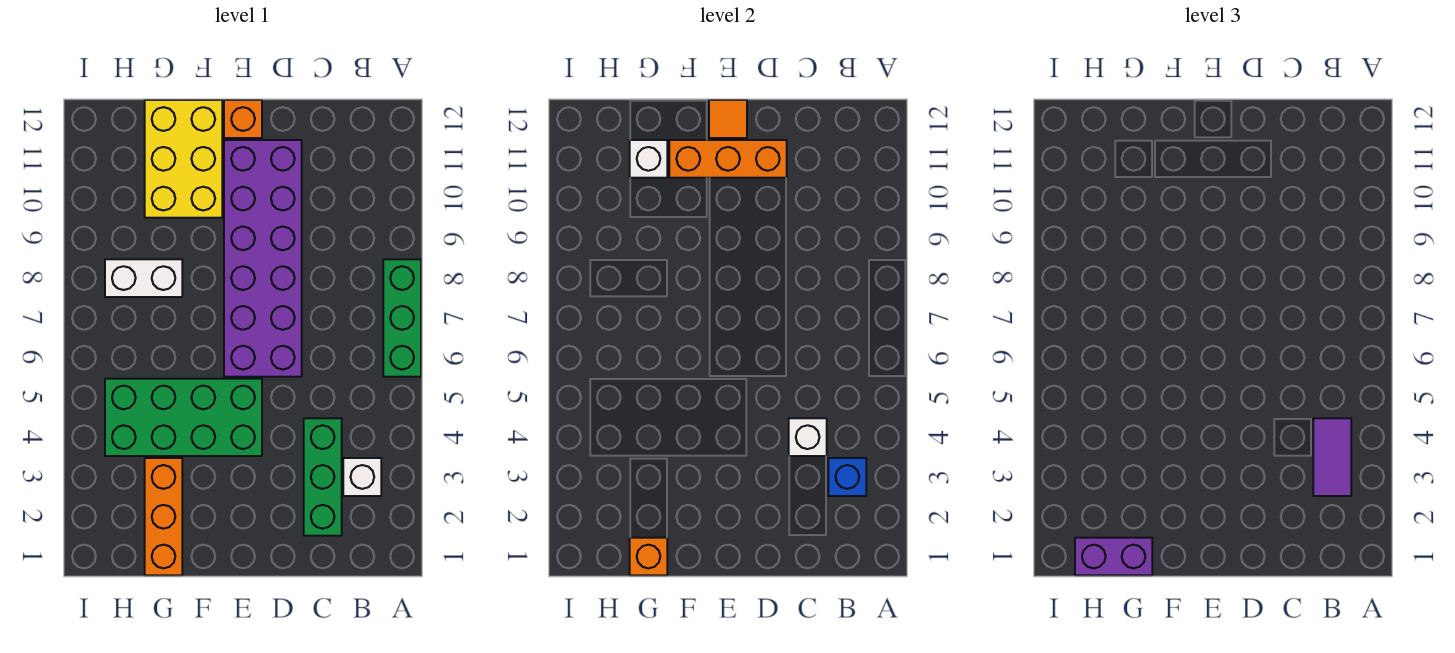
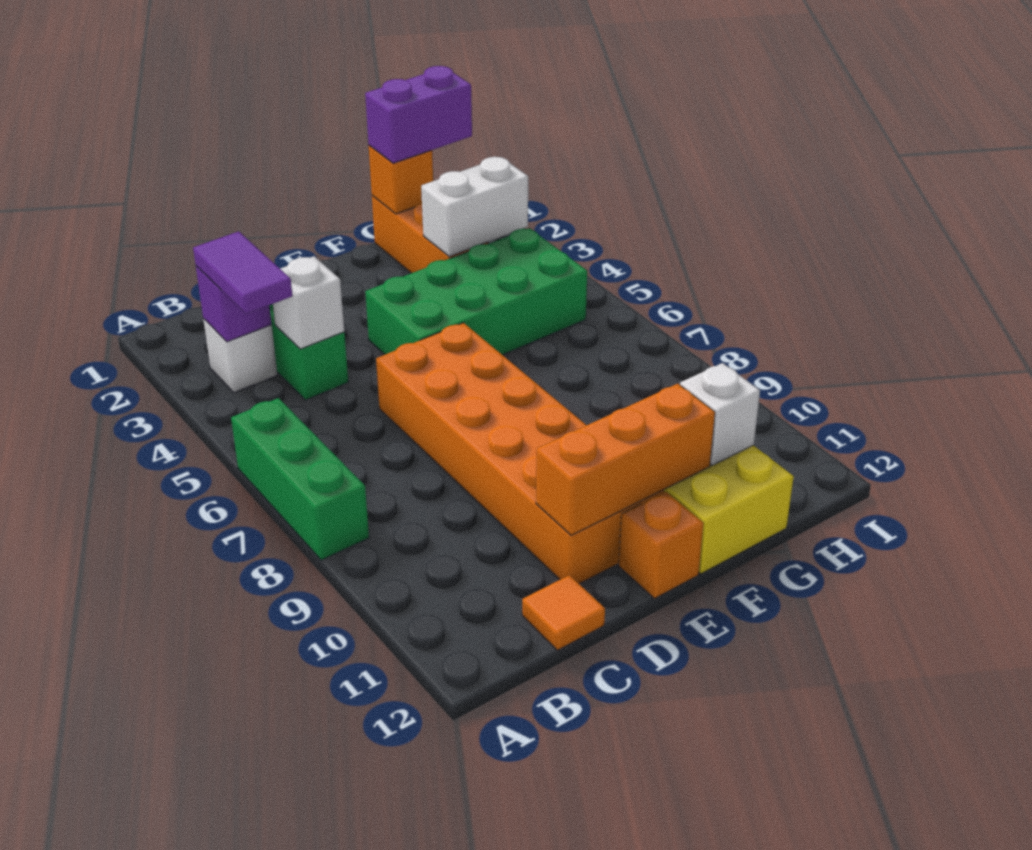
blue 1x1 brick [828,458,866,496] -> purple 1x1 brick [196,266,272,342]
purple 2x6 brick [224,140,302,377] -> orange 2x6 brick [376,323,664,584]
orange 1x1 tile [709,100,747,138] -> orange 1x1 tile moved to [522,575,605,650]
white 1x2 brick [105,259,182,297] -> white 1x2 brick moved to [421,157,528,257]

